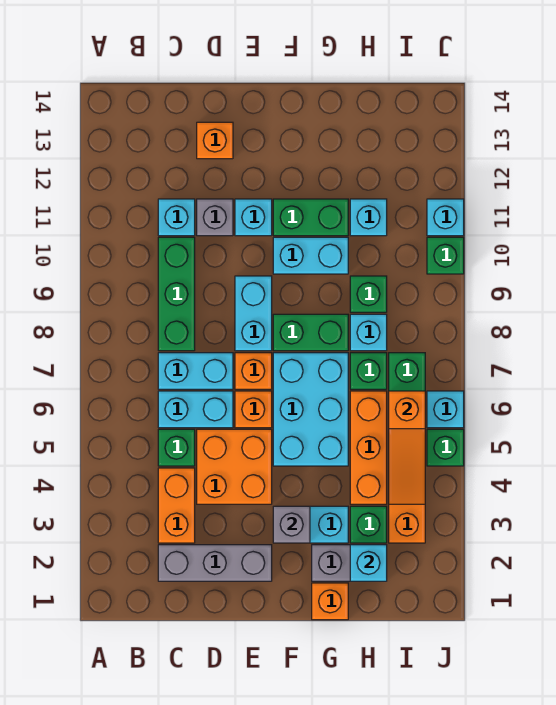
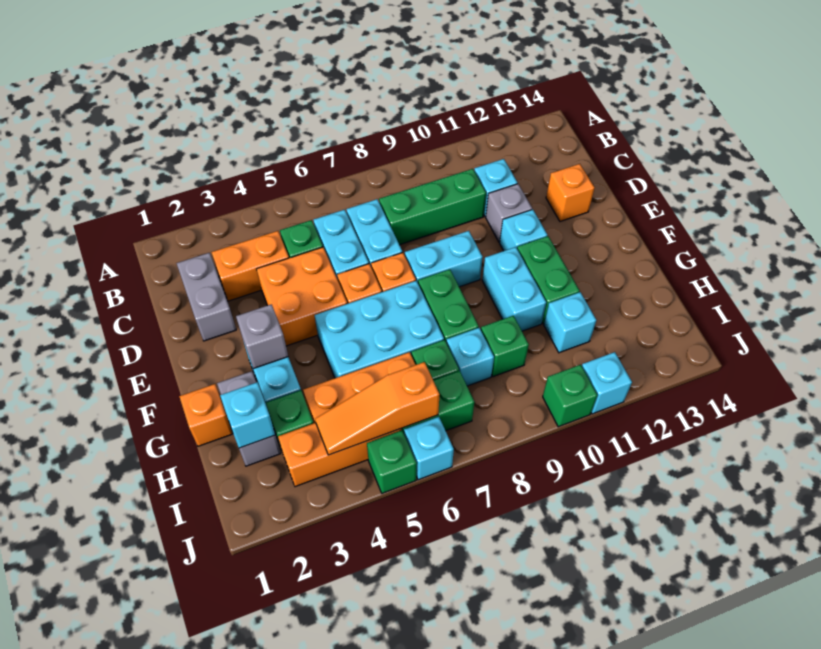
grey 1x3 brick [158,545,272,581] -> grey 1x2 brick [177,253,236,341]

